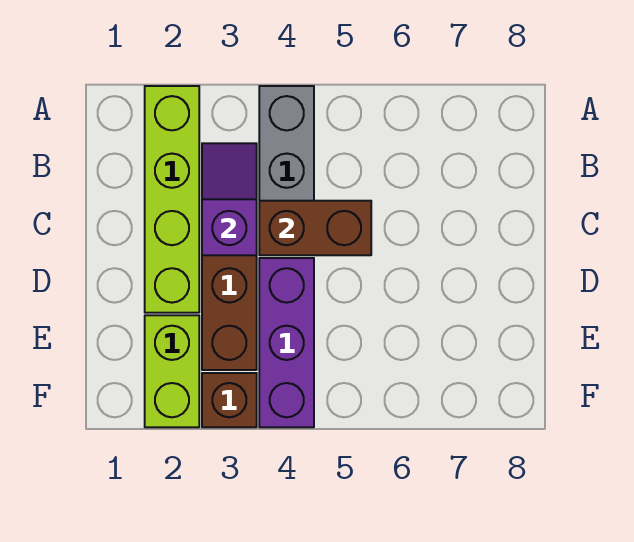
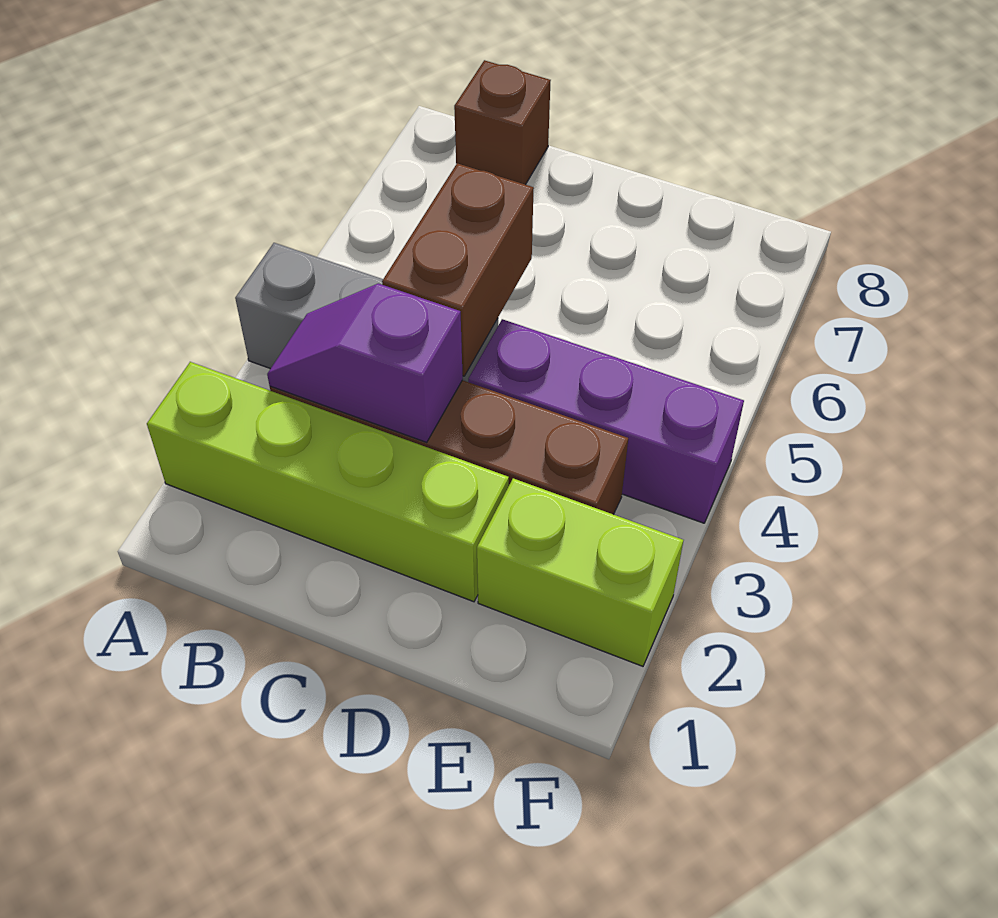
brown 1x1 brick [202,373,257,427] -> brown 1x1 brick moved to [454,60,551,185]

